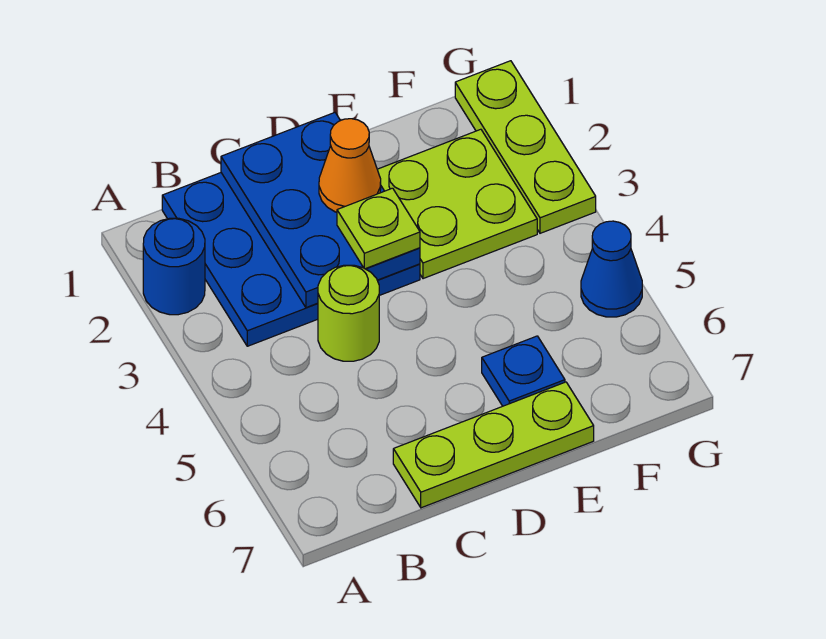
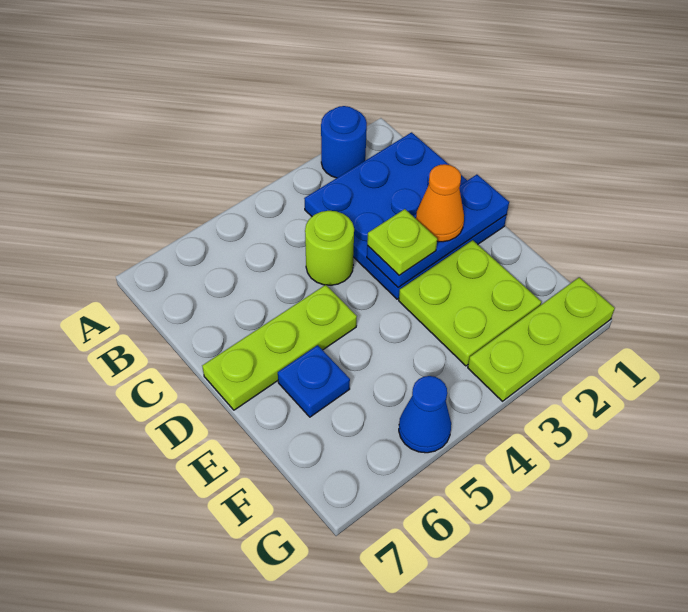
blue 2x3 plate [221,113,420,308] -> blue 1x3 plate [367,175,509,288]
lime 1x3 plate [393,382,594,508] -> lime 1x3 plate turned to [202,285,357,410]

